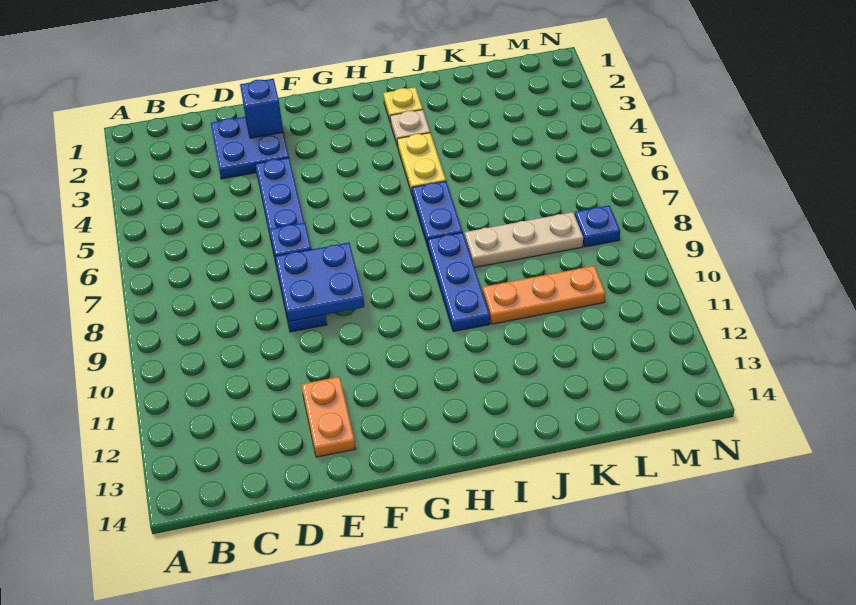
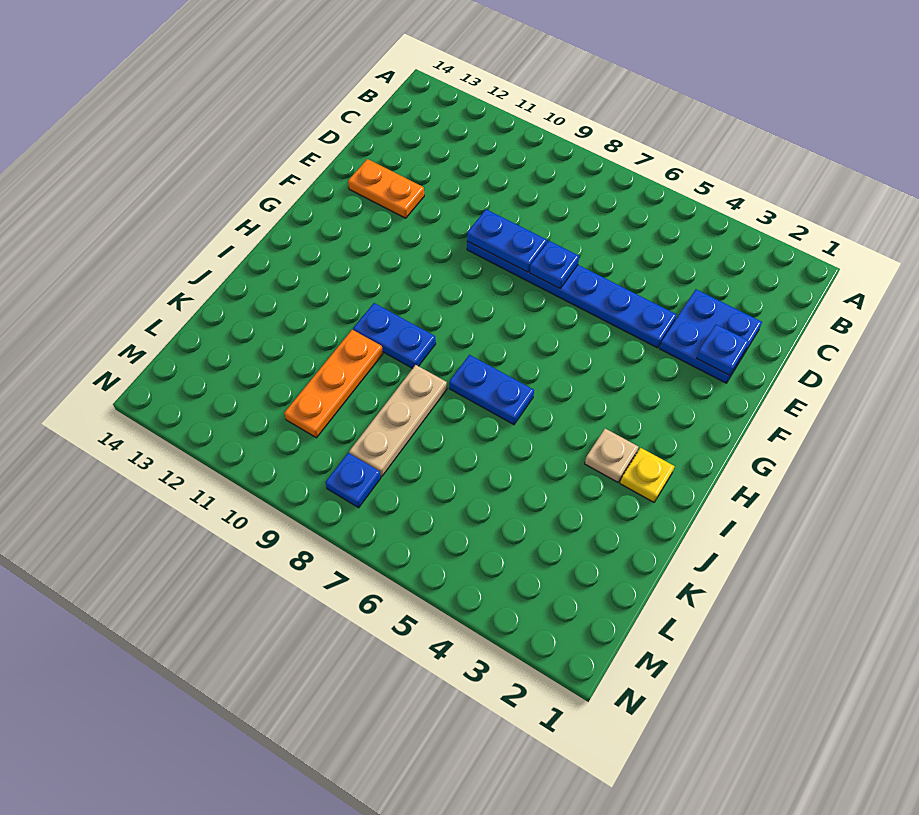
blue 1x1 brick [240,79,283,138] -> blue 1x1 plate [696,325,749,375]
blue 2x2 plate [275,243,365,322] -> blue 1x2 plate [467,209,547,272]
yellow 1x2 plate [397,133,446,194] -> none
blue 1x3 plate [428,232,490,332] -> blue 1x2 plate [353,303,436,368]

